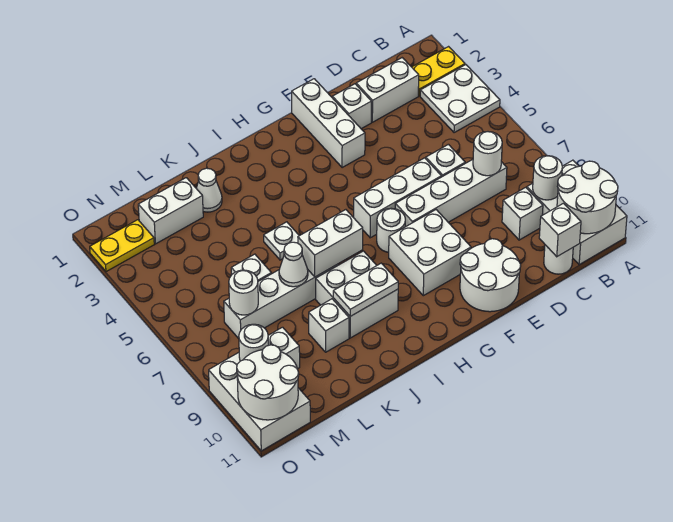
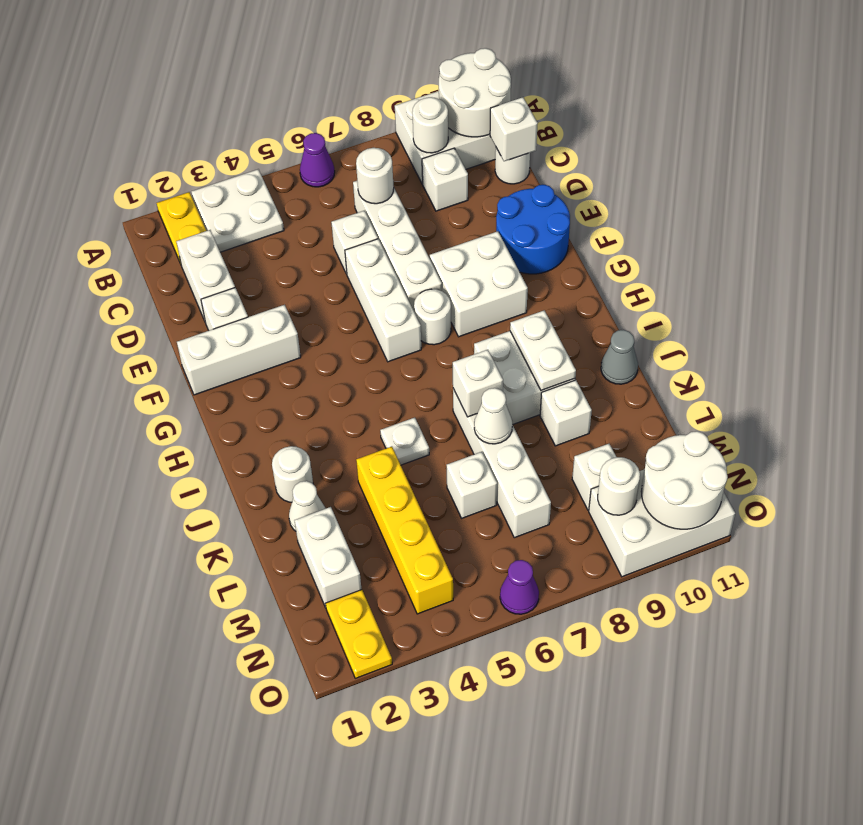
none -> purple 1x1 cone [300,133,335,187]
white 2x2 round brick [460,239,521,312] -> blue 2x2 round brick [496,185,570,274]
white 1x2 brick [298,210,363,277] -> white 1x1 brick [453,350,503,417]
none -> grey 1x1 cone [601,330,638,384]
none -> yellow 1x4 brick [356,447,453,614]
white 1x1 round brick [229,270,258,315] -> white 1x1 round brick moved to [272,446,313,502]
none -> purple 1x1 cone [500,560,539,614]

